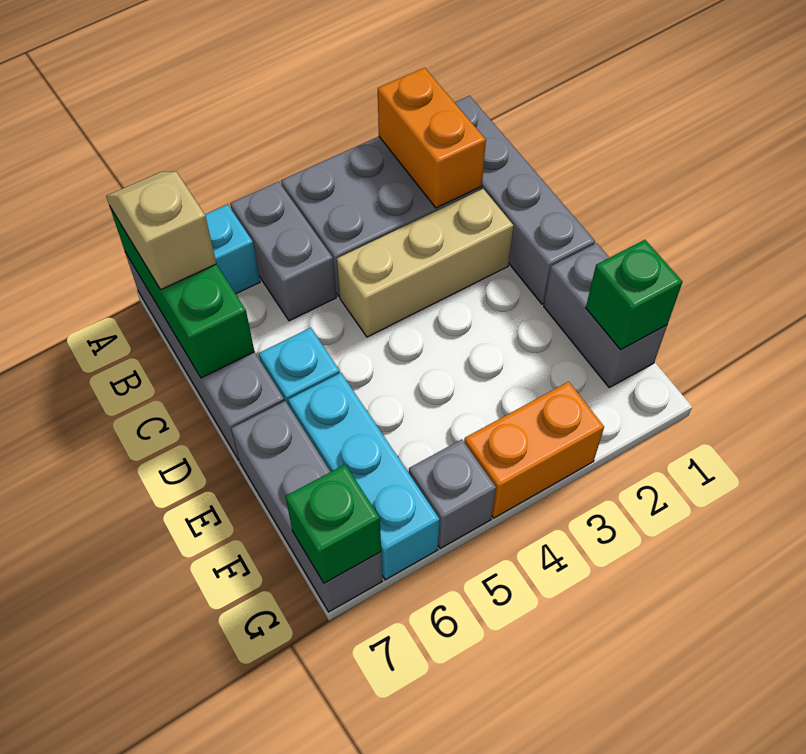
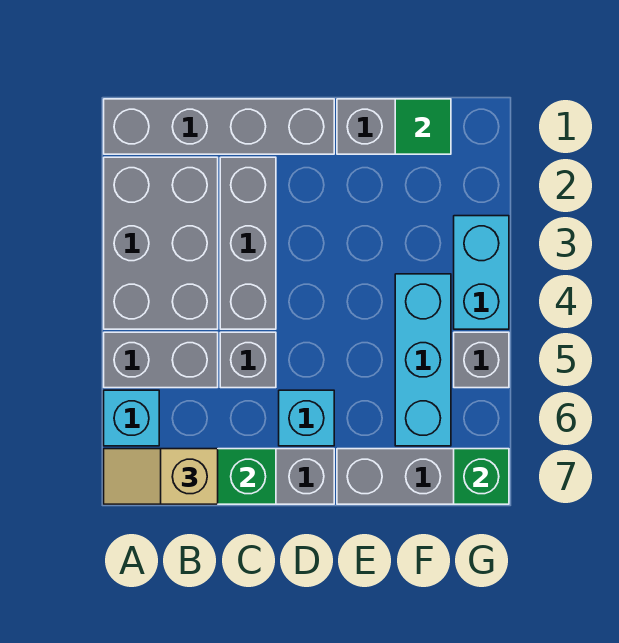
orange 1x2 brick [378,68,486,208] -> none
tan 1x3 brick [337,189,514,337] -> grey 1x3 brick [220,157,276,329]
none -> grey 1x1 brick [220,332,276,388]
cyan 1x3 brick [288,373,440,580] -> cyan 1x3 brick turned to [395,274,451,446]
green 1x1 brick [586,240,683,350] -> green 1x1 tile [395,99,451,154]
orange 1x2 brick [464,382,604,518] -> cyan 1x2 brick [454,216,509,329]

